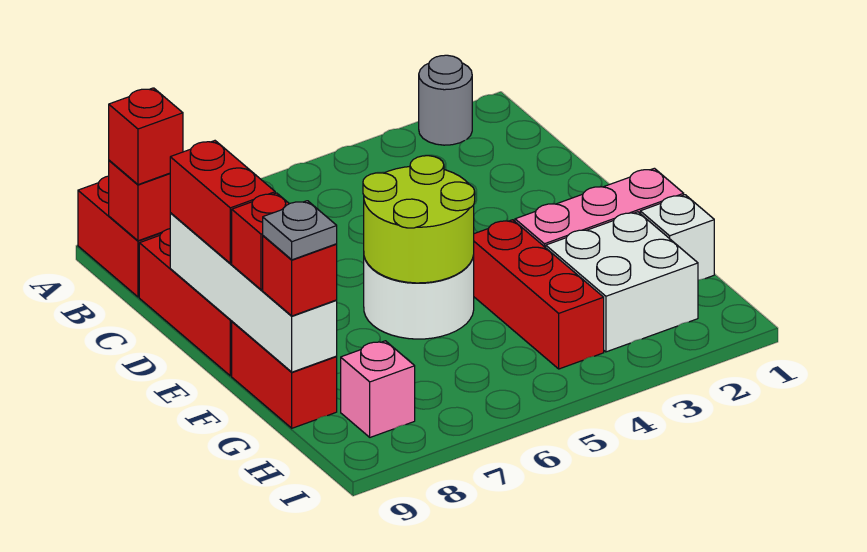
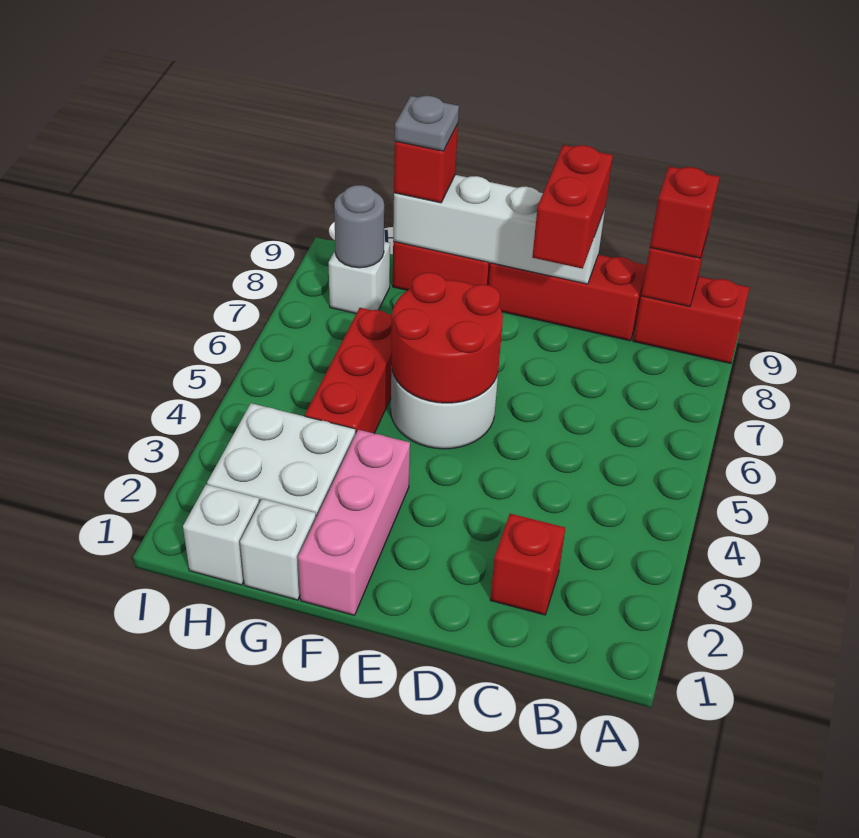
grey 1x1 round brick [419,55,472,145] -> grey 1x1 round brick moved to [334,185,384,268]
red 1x2 brick [170,141,275,263] -> red 1x2 brick turned to [532,145,613,269]
lime 2x2 round brick [363,156,475,283] -> red 2x2 round brick [391,273,503,403]
red 1x3 brick [473,220,604,369] -> red 1x3 brick turned to [305,308,392,434]
red 1x1 brick [232,193,289,290] -> red 1x1 brick moved to [490,514,565,615]
none -> white 1x1 brick [183,484,259,585]
pink 1x1 brick [341,341,415,437] -> white 1x1 brick [329,242,390,314]

